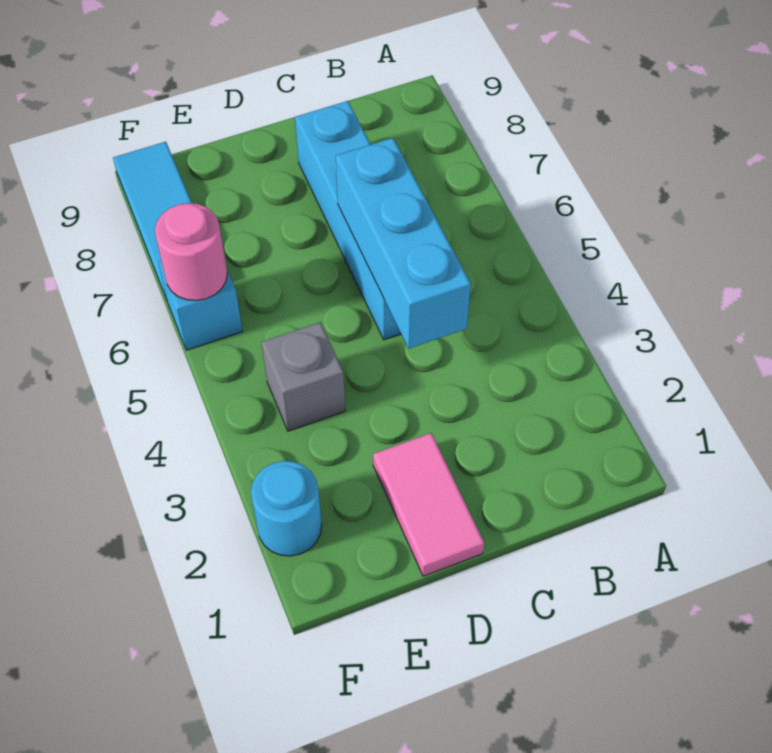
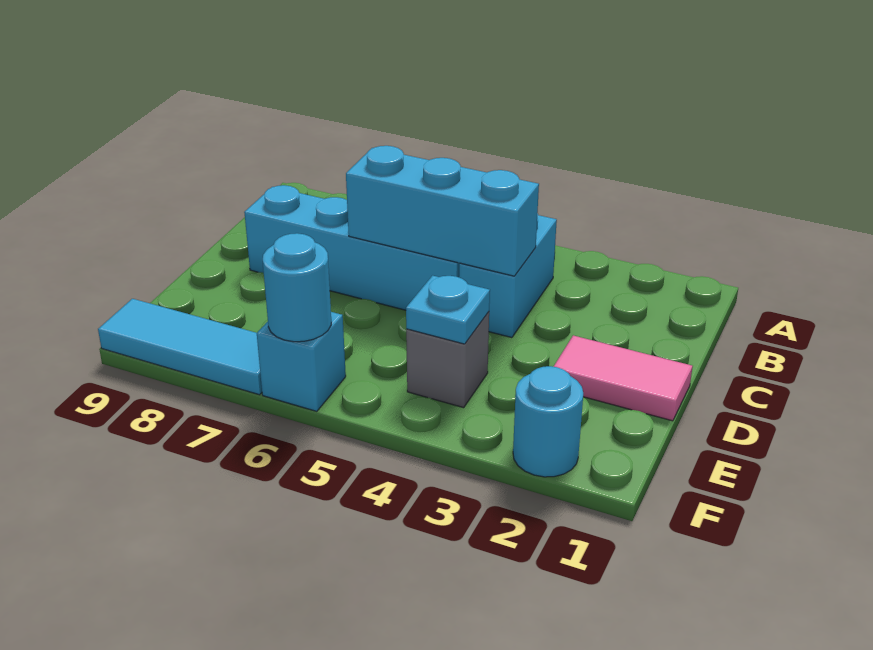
none -> cyan 1x2 brick [459,213,557,338]
none -> cyan 1x1 plate [406,276,490,344]
pink 1x1 round brick [155,203,227,301] -> cyan 1x1 round brick [263,233,331,342]

